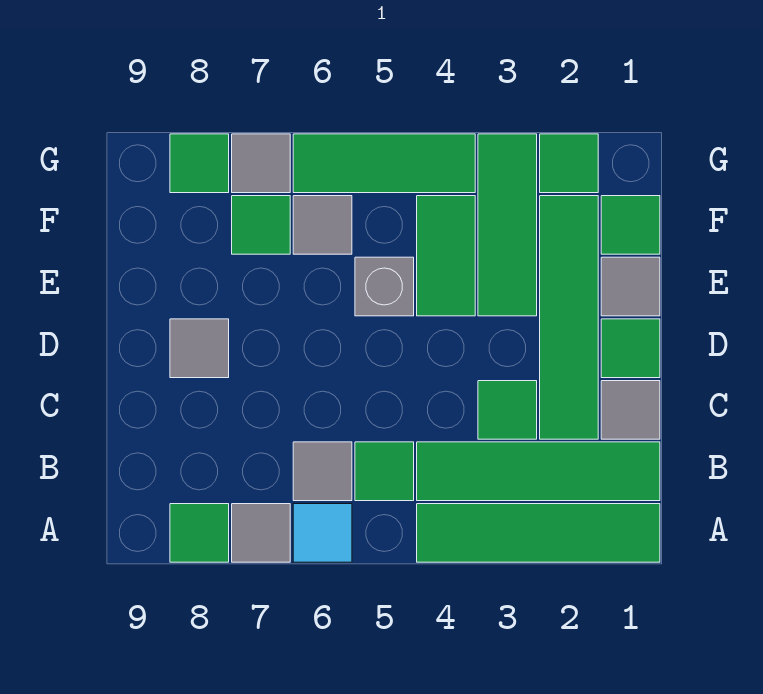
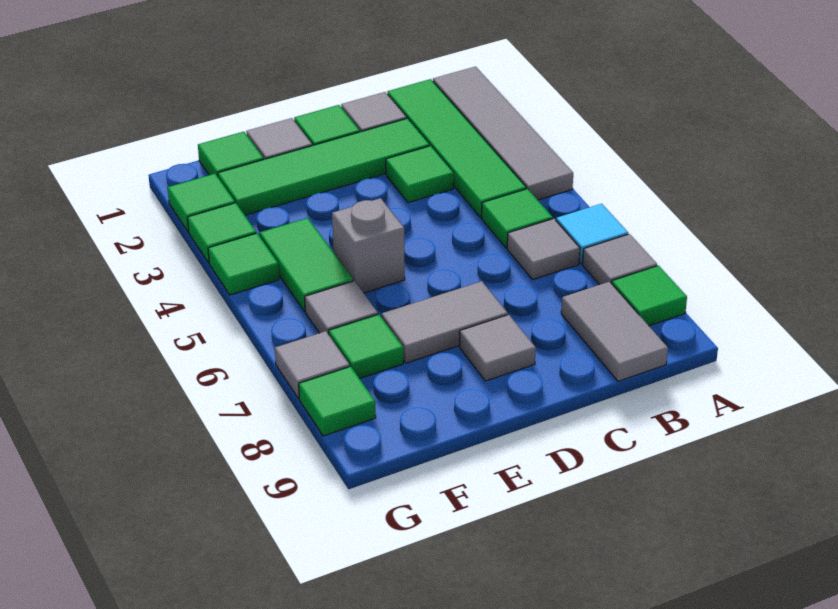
green 1x4 tile [417,504,660,562] -> grey 1x4 tile [433,67,573,200]
none -> grey 1x2 tile [561,282,668,381]
none -> grey 1x2 tile [382,281,508,363]
green 1x3 tile [478,134,537,316] -> green 1x1 tile [187,203,256,263]
green 1x2 tile [417,196,475,316] -> green 1x2 tile turned to [260,218,353,312]
green 1x3 tile [293,134,475,193] -> green 1x1 tile [208,233,279,295]

